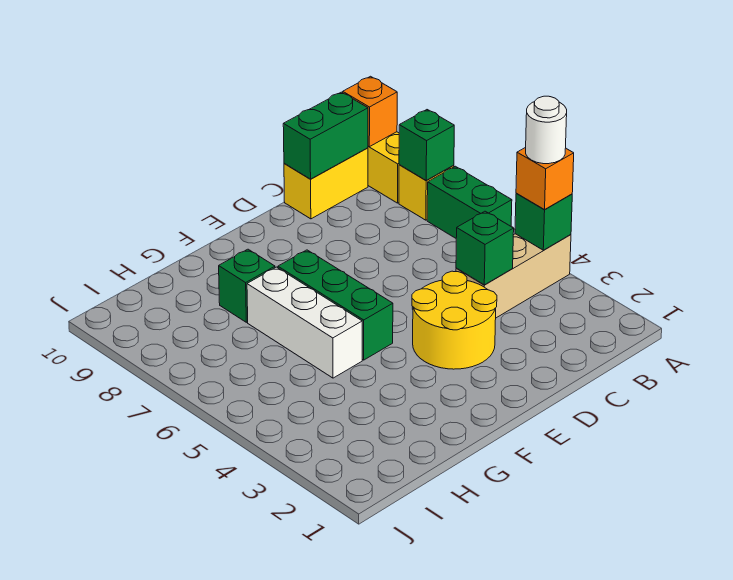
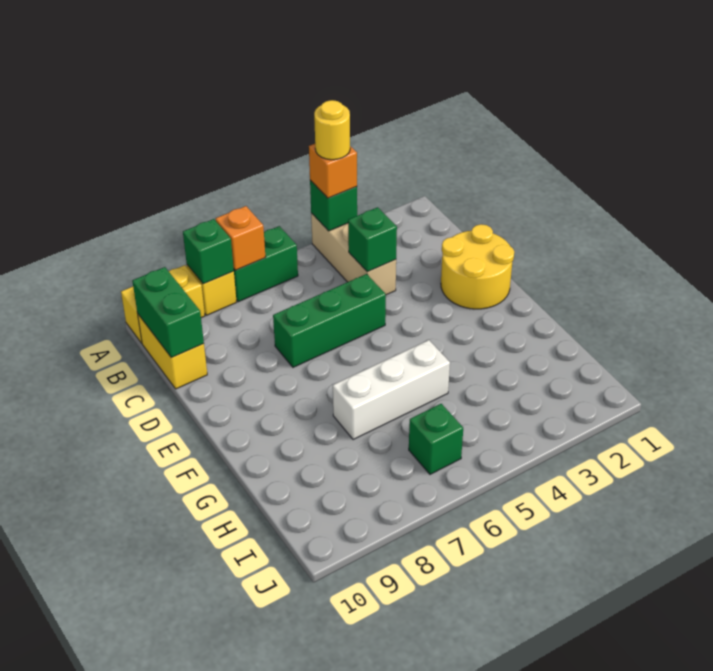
white 1x1 round brick [526,96,567,164] -> yellow 1x1 round brick [314,100,350,160]
orange 1x1 brick [343,76,397,147] -> orange 1x1 brick moved to [216,206,265,270]
yellow 2x2 round brick [412,271,497,369] -> yellow 2x2 round brick moved to [441,224,514,309]
green 1x3 brick [278,250,393,360] -> green 1x3 brick moved to [273,274,386,367]
green 1x1 brick [219,249,275,322] -> green 1x1 brick moved to [409,404,463,474]

